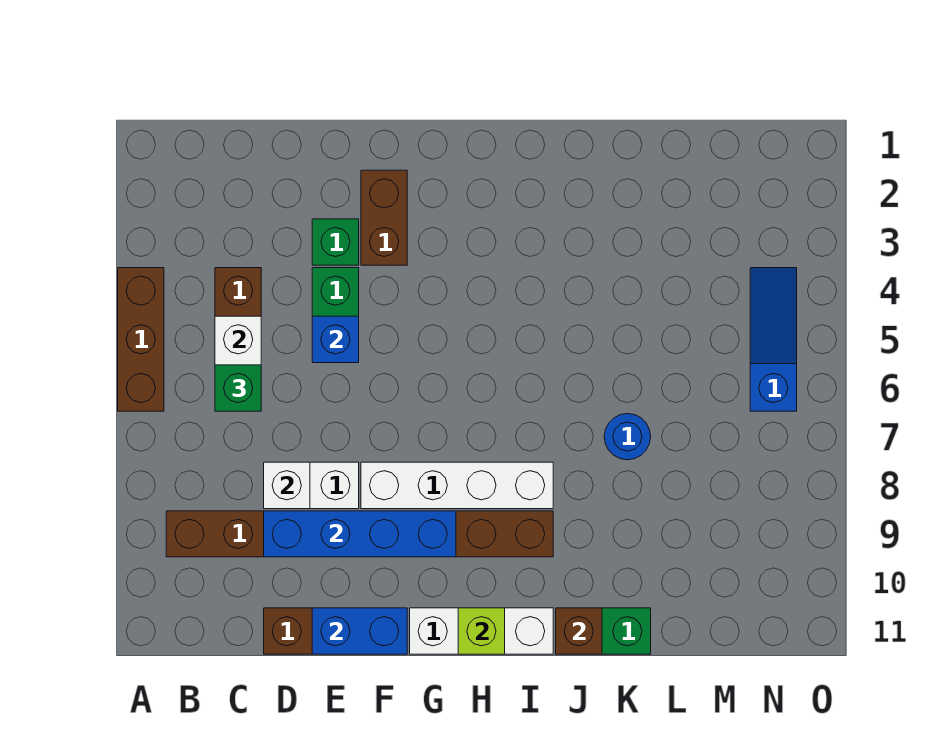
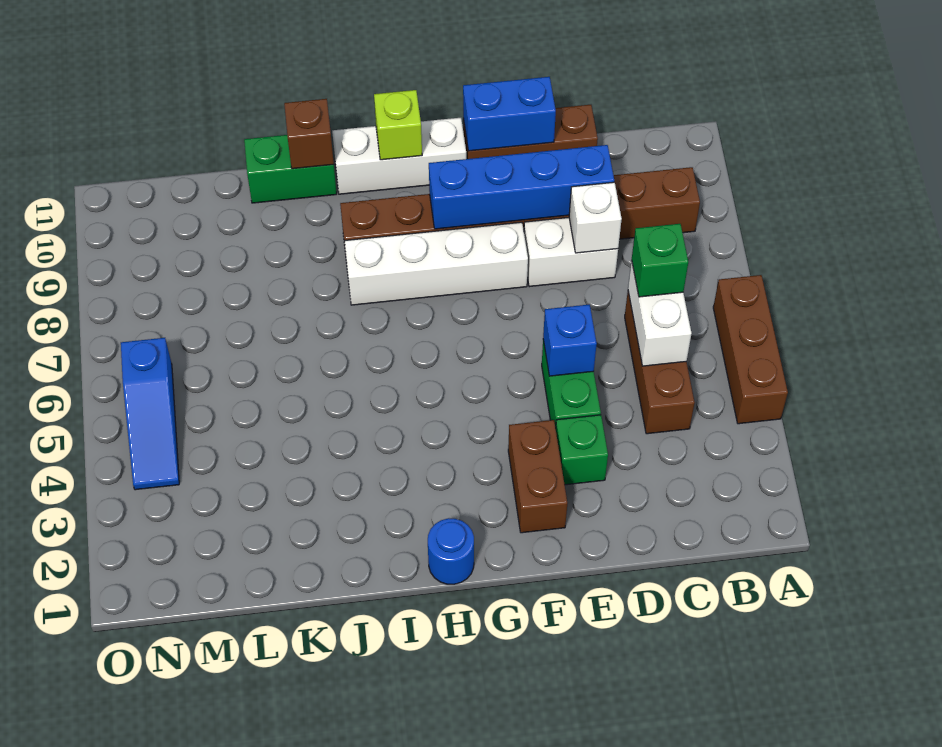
blue 1x1 round brick [604,414,651,460] -> blue 1x1 round brick moved to [428,518,474,584]

